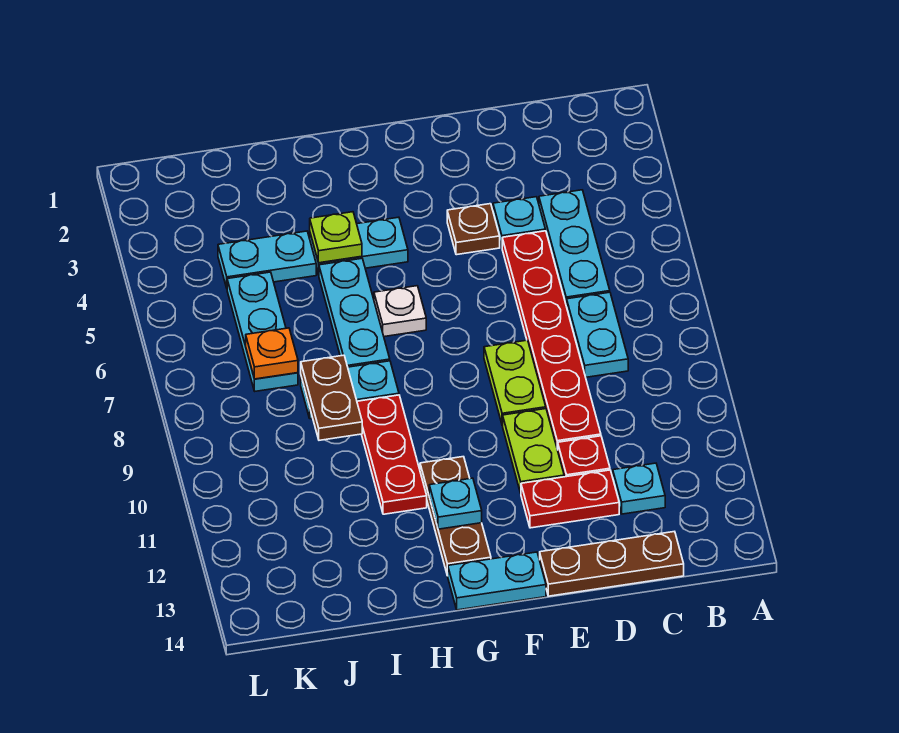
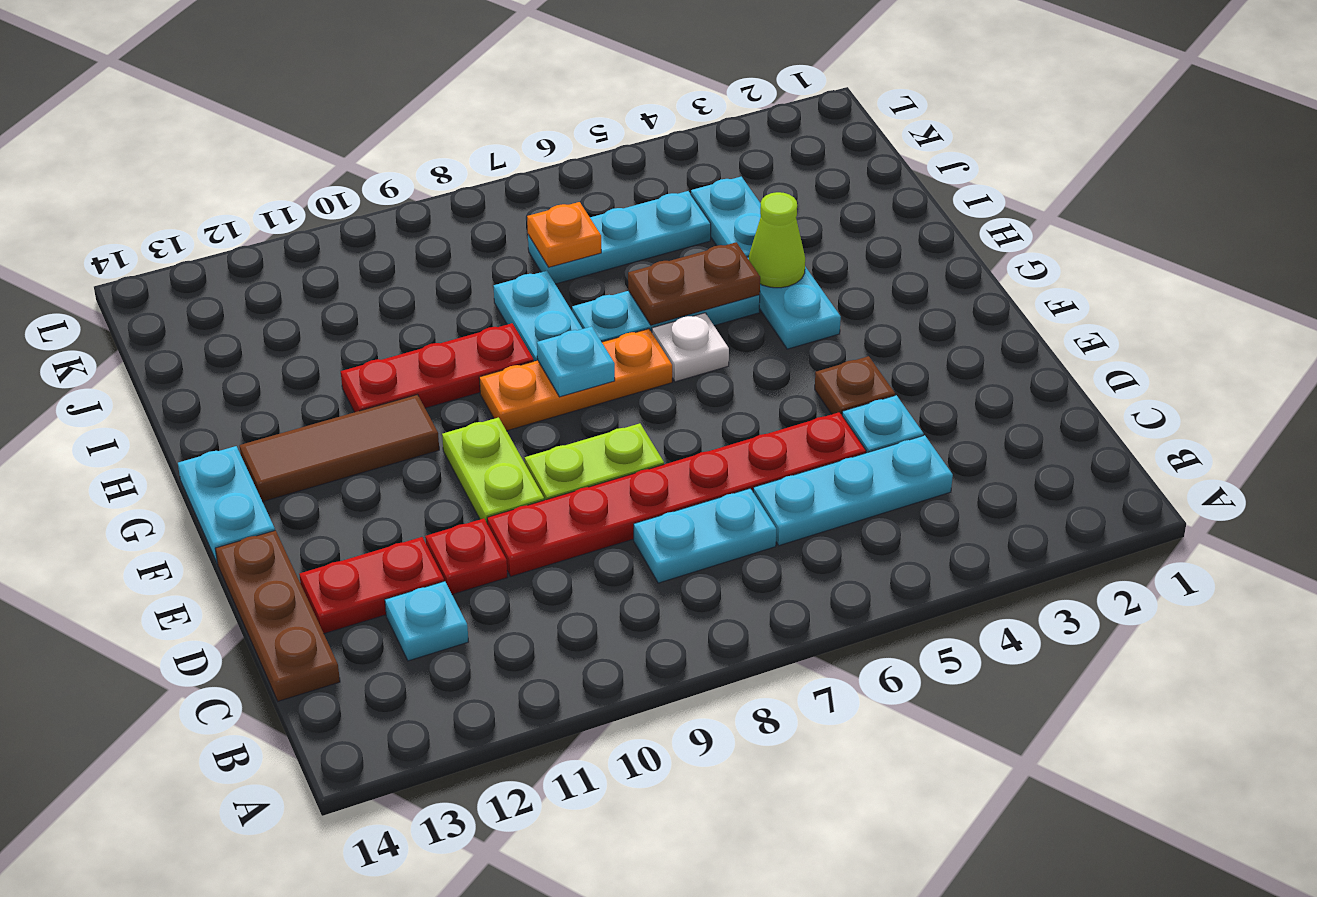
red 1x2 plate [521,470,619,528] -> red 1x2 plate turned to [299,537,444,634]
lime 1x2 plate [503,409,564,493] -> lime 1x2 plate turned to [442,417,544,524]
none -> orange 1x3 plate [479,329,672,431]
brown 1x3 plate [420,457,491,576] -> brown 1x3 tile [239,395,439,502]
cyan 1x1 plate [429,478,482,529] -> cyan 1x1 plate moved to [537,326,615,397]
lime 1x1 plate [310,212,362,263] -> lime 1x1 cone [749,192,805,288]
brown 1x2 plate [301,355,362,440] -> brown 1x2 plate moved to [628,242,760,325]

